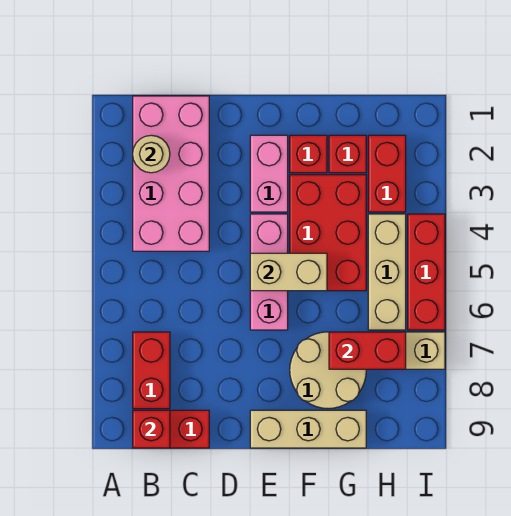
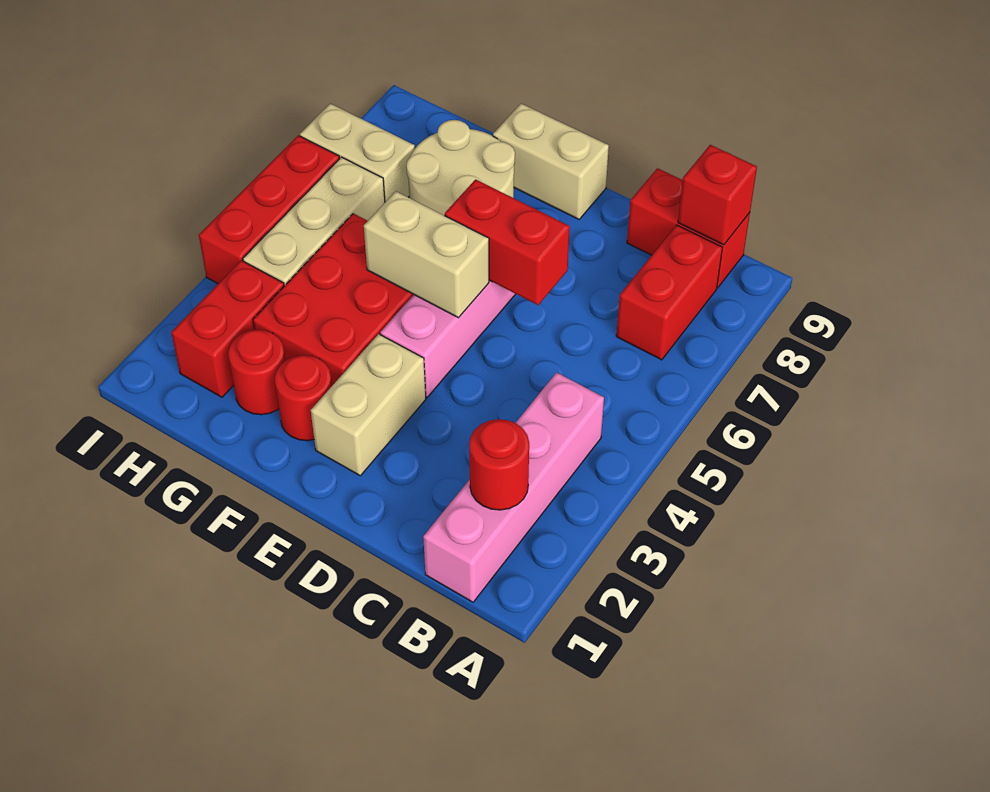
pink 2x4 brick [133,96,209,251] -> pink 1x4 brick [423,372,604,602]
tan 1x1 round brick [133,135,170,173] -> red 1x1 round brick [469,419,529,510]
pink 1x2 brick [250,135,288,212] -> tan 1x2 brick [311,334,426,476]
tan 1x3 brick [250,410,366,448] -> tan 1x2 brick [493,104,609,219]
red 1x1 brick [290,135,327,173] -> red 1x1 round brick [275,355,332,441]
red 1x1 brick [329,135,366,173] -> red 1x1 round brick [228,330,285,415]
red 1x2 brick [329,332,406,369] -> red 1x2 brick moved to [445,180,570,305]

